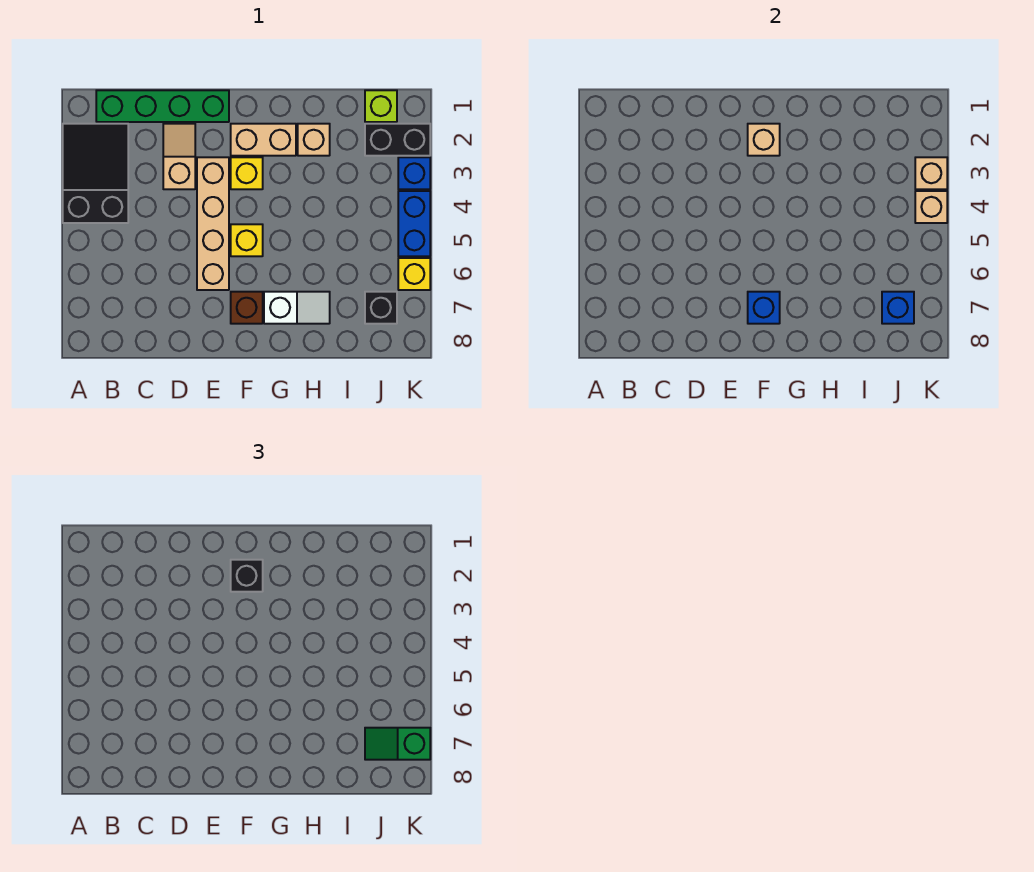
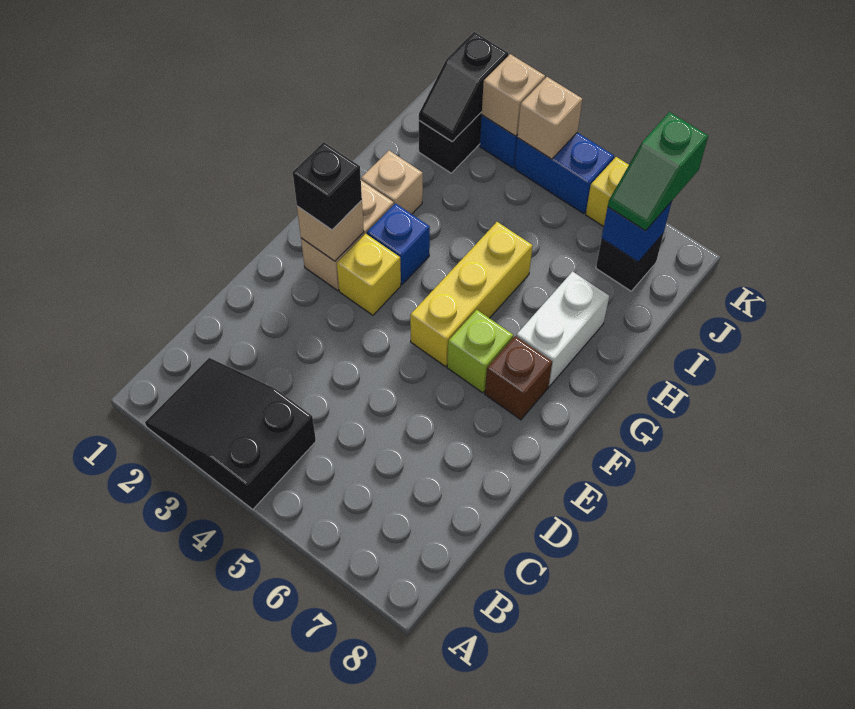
green 1x4 brick [96,90,229,122] -> none
tan 1x2 slope [163,124,195,189] -> none
tan 1x4 brick [197,157,229,290] -> none
yellow 1x1 brick [231,224,263,256] -> yellow 1x3 brick [410,222,533,367]
blue 1x1 brick [748,292,780,324] -> blue 1x1 brick moved to [367,203,430,284]
white 1x2 slope [264,292,330,324] -> white 1x2 brick [516,272,609,386]
lime 1x1 brick [365,90,397,122] -> lime 1x1 brick moved to [447,310,513,393]
none -> black 1x2 slope [419,32,508,142]

